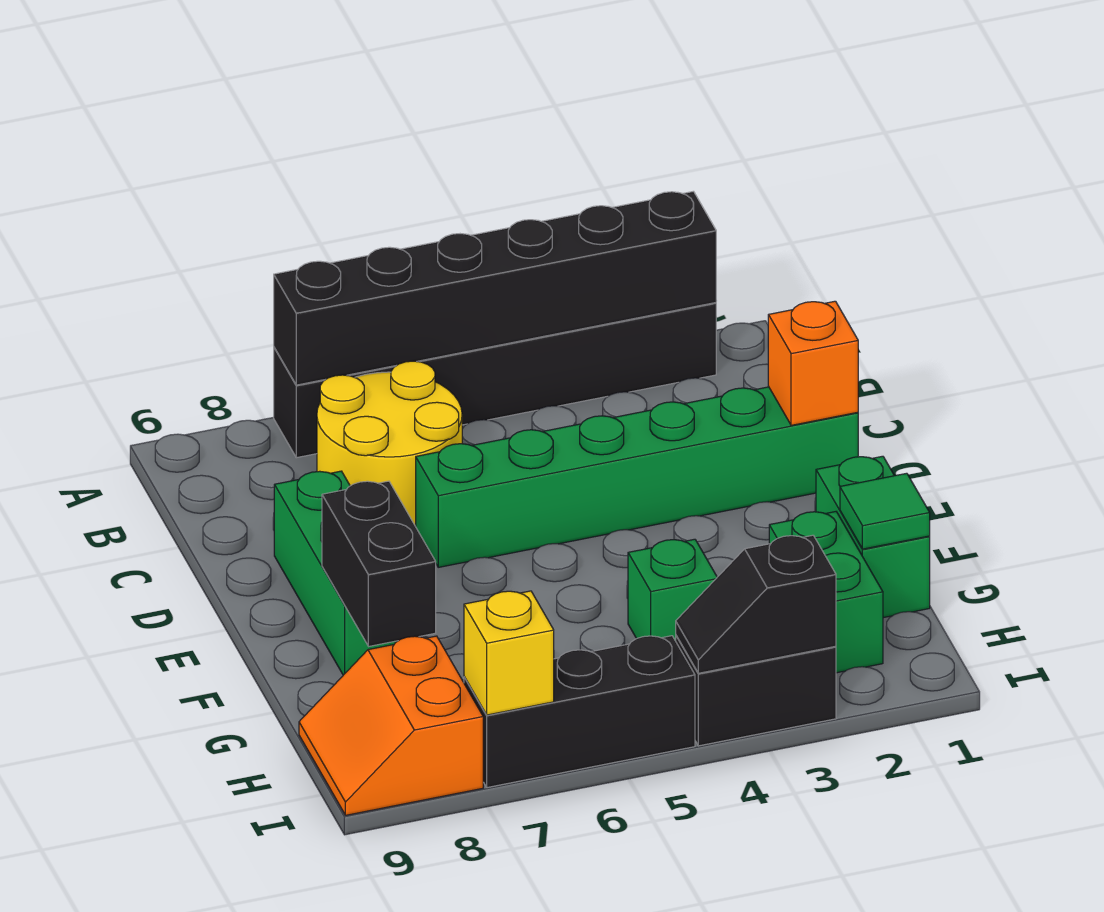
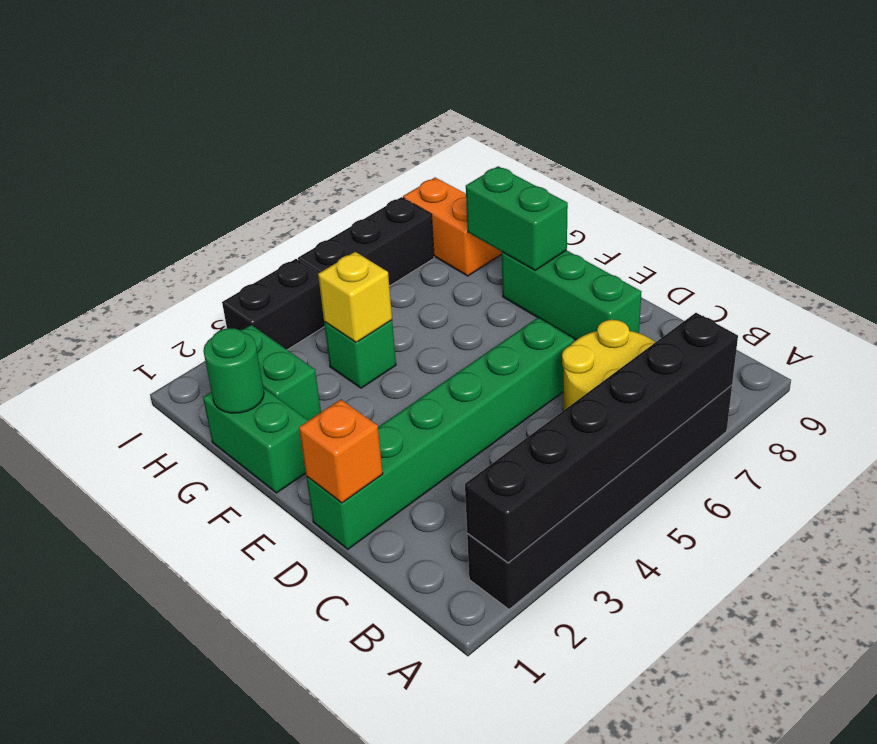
black 1x2 brick [322,481,436,646] -> green 1x2 brick [466,166,568,270]
green 1x1 tile [840,473,930,549] -> green 1x1 round brick [203,328,264,413]
black 1x2 slope [676,535,836,673] -> none
yellow 1x1 brick [464,591,554,715] -> yellow 1x1 brick moved to [318,252,392,342]

